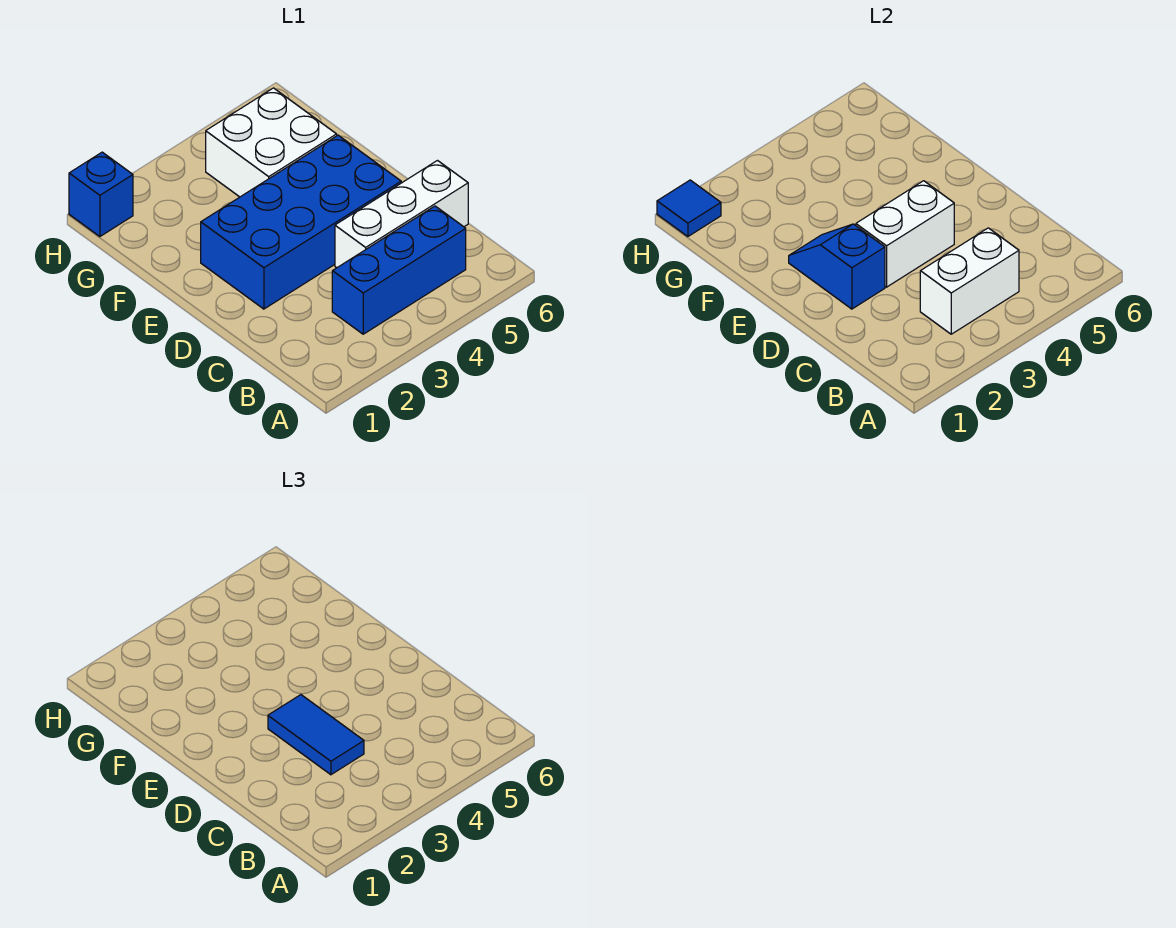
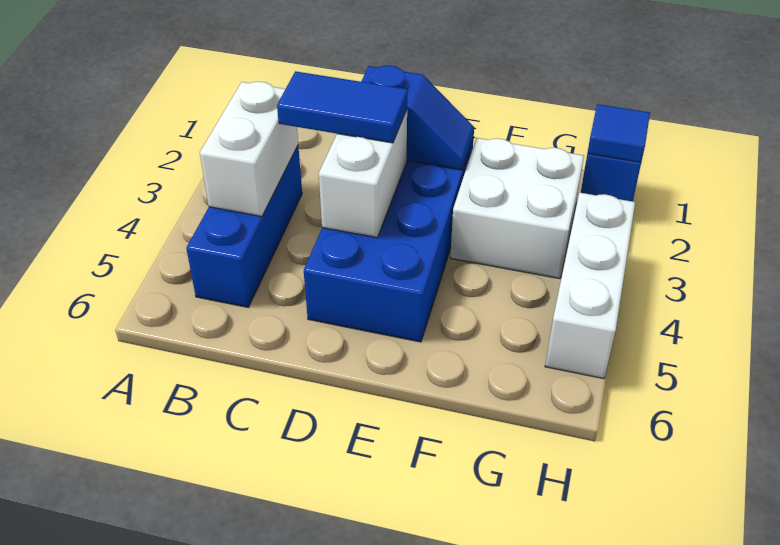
white 1x3 brick [335,161,468,268] -> white 1x3 brick moved to [545,193,635,379]
white 2x2 brick [206,88,337,197] -> white 2x2 brick moved to [450,138,584,279]

